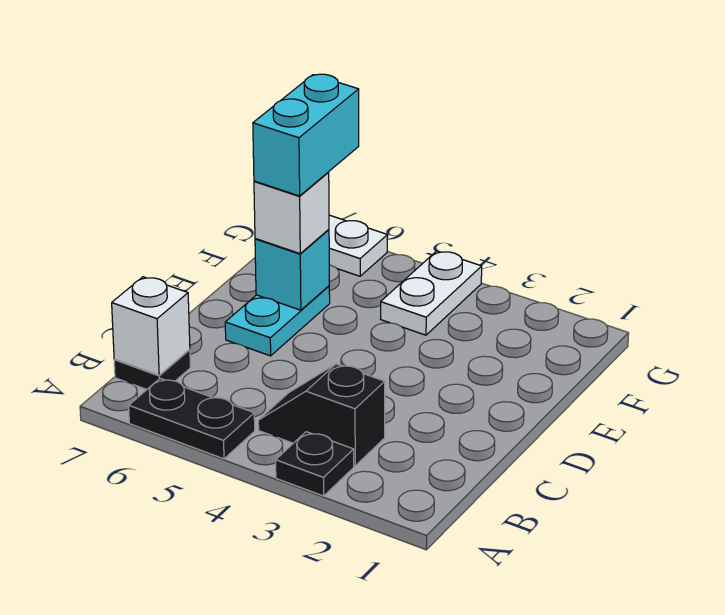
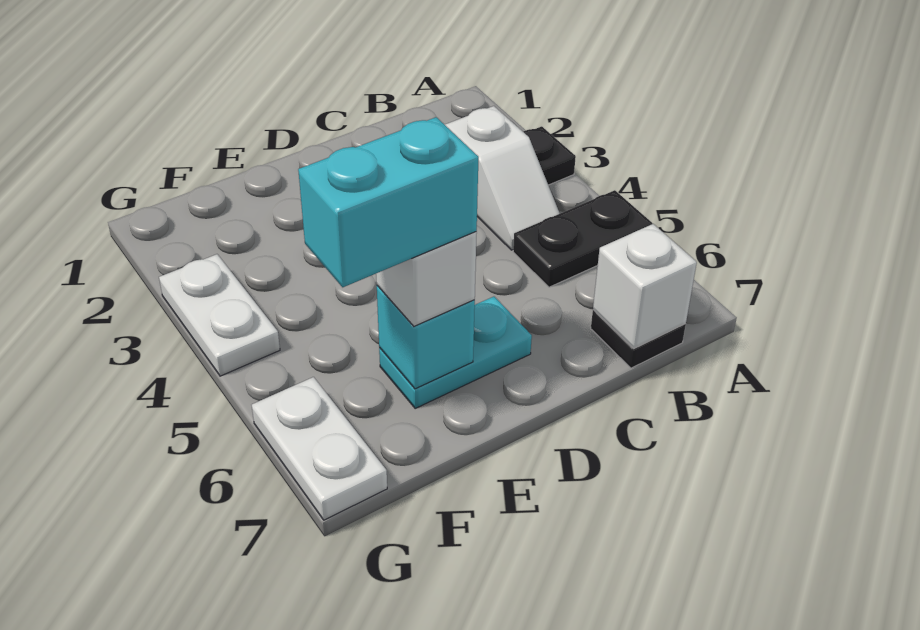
black 1x2 plate [129,378,255,459] -> black 1x2 plate turned to [513,190,653,287]
black 1x2 slope [258,364,385,466] -> white 1x2 slope [445,106,560,250]
white 1x2 plate [381,251,482,335] -> white 1x2 plate turned to [159,254,280,376]

